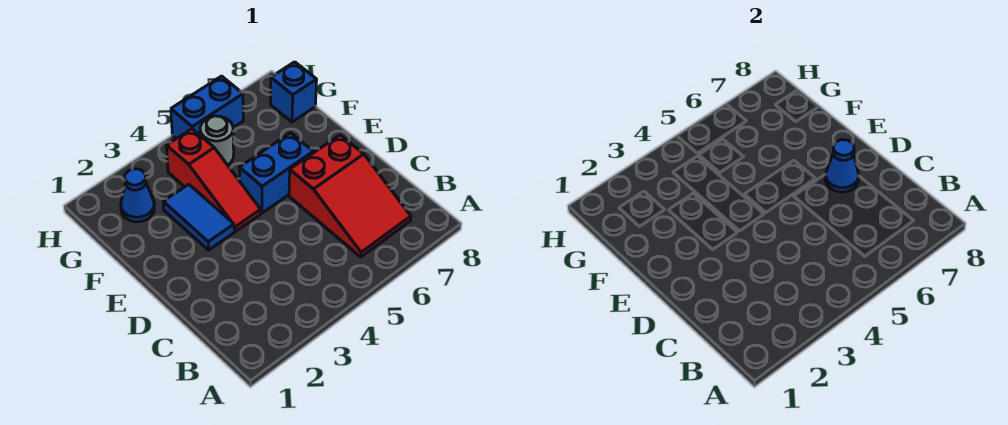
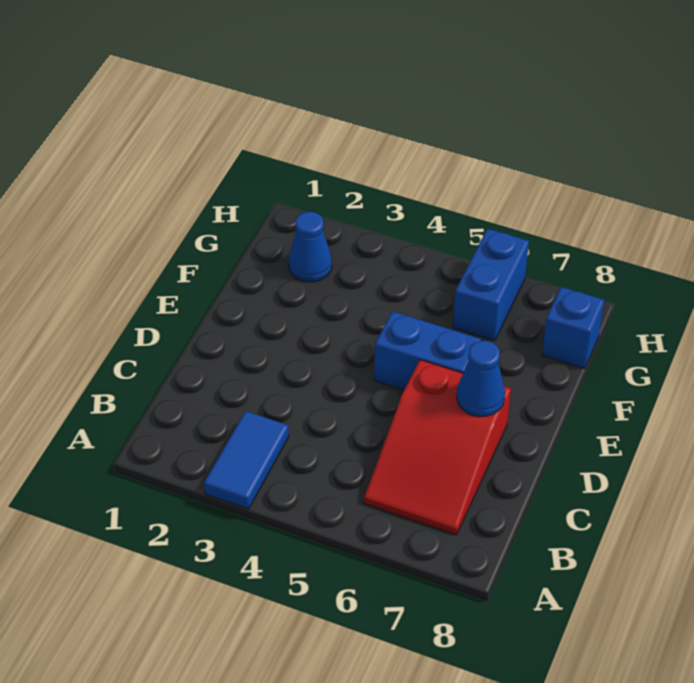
blue 1x2 tile [163,184,234,250] -> blue 1x2 tile moved to [204,411,289,509]
red 1x3 slope [167,129,261,232] -> none
grey 1x1 round brick [200,116,234,165] -> none
blue 1x2 brick [171,76,243,139] -> blue 1x2 brick turned to [453,228,529,341]

